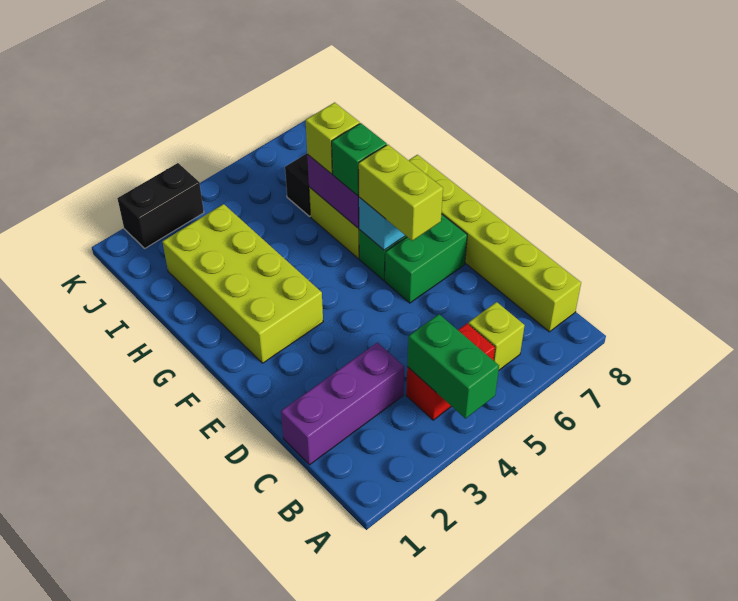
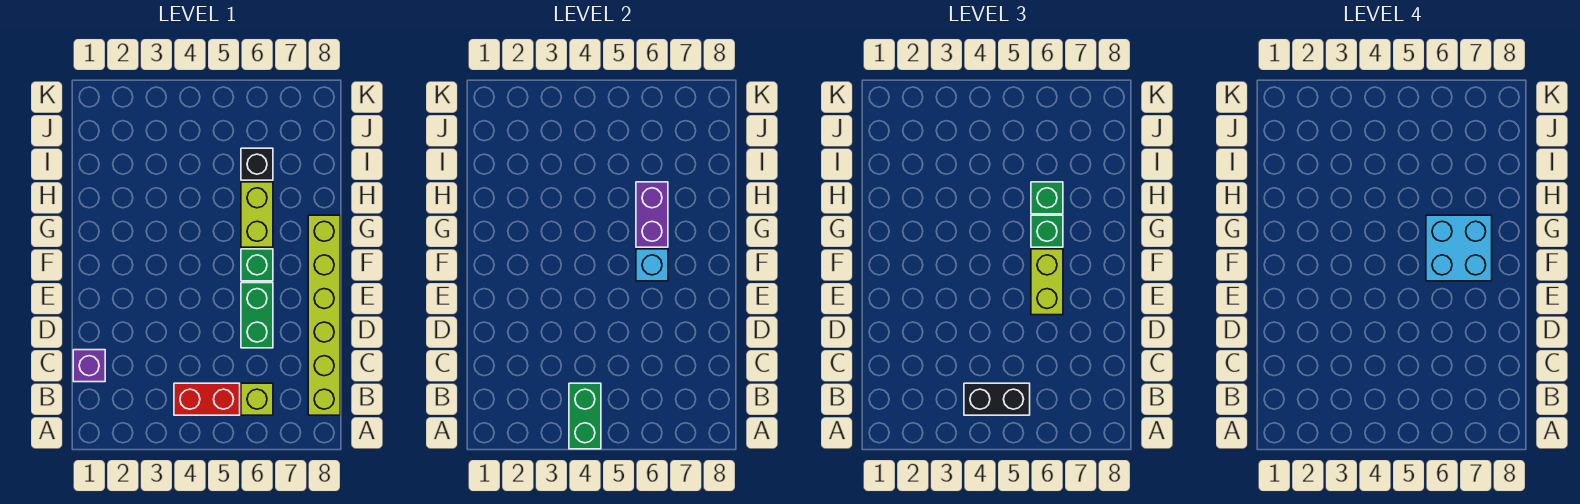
purple 1x3 brick [281,343,404,465] -> purple 1x1 brick [73,350,105,382]
green 1x2 brick [385,214,467,303] -> green 1x2 brick turned to [241,283,273,348]
lime 2x4 brick [162,204,323,363] -> none
none -> cyan 2x2 brick [1426,215,1492,281]
lime 1x1 brick [306,102,360,174] -> green 1x1 brick [1031,182,1063,214]
black 1x2 brick [117,163,204,248] -> black 1x2 brick moved to [964,383,1030,415]

